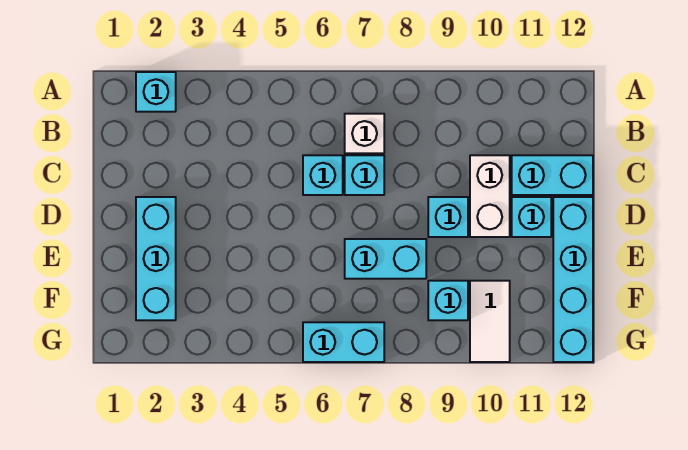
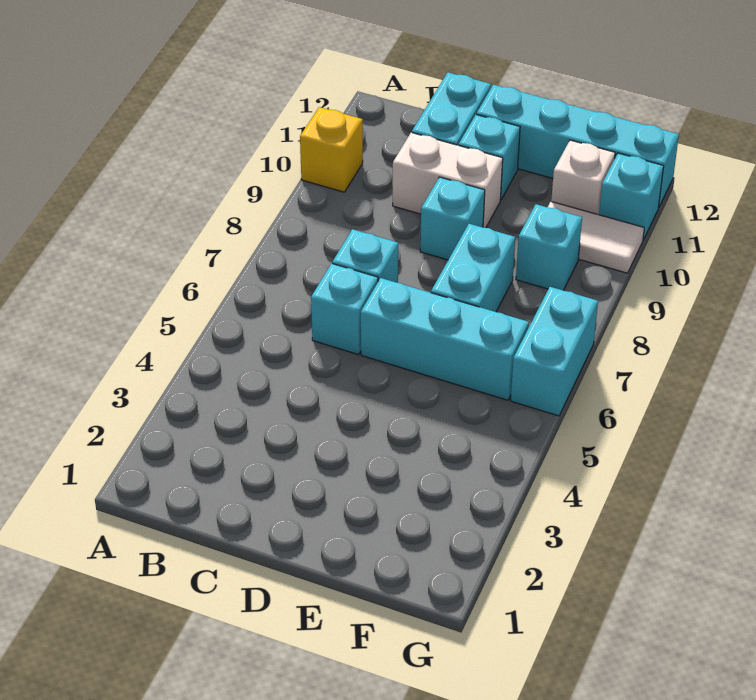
cyan 1x1 brick [136,72,176,112] -> cyan 1x1 brick moved to [599,153,664,240]
none -> yellow 1x1 brick [300,107,363,192]
white 1x1 brick [345,114,384,153] -> white 1x1 brick moved to [551,140,615,215]
cyan 1x3 brick [136,197,176,320] -> cyan 1x3 brick moved to [361,278,529,400]

